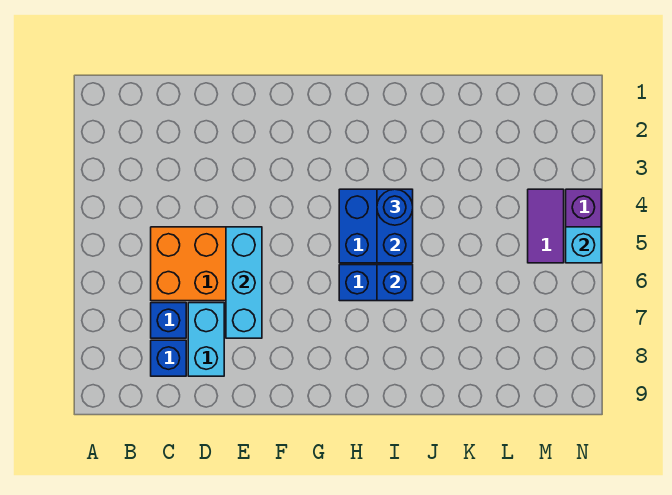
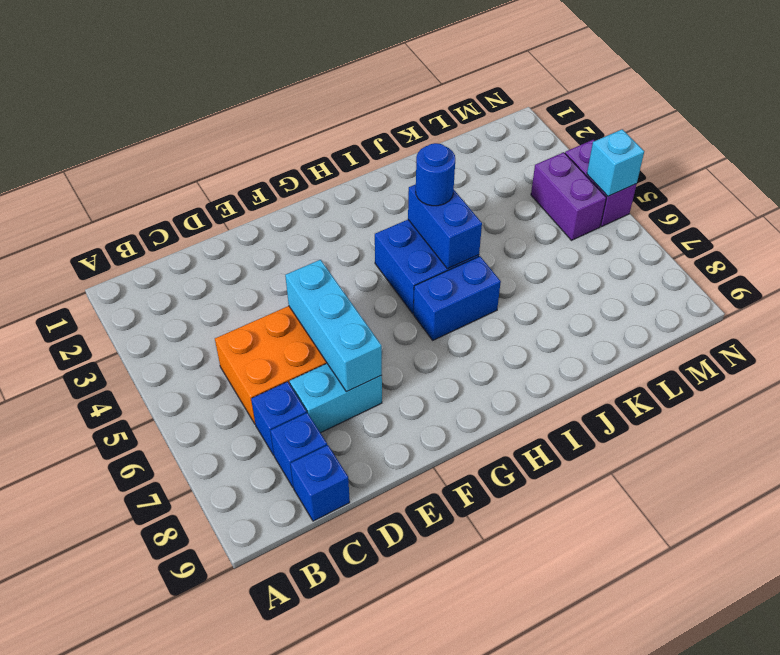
cyan 1x2 brick [188,303,224,376] -> cyan 1x2 brick turned to [290,364,382,433]
blue 1x1 brick [377,265,413,301] -> blue 1x1 brick moved to [290,445,350,521]
purple 1x2 tile [528,189,564,263] -> purple 1x2 brick [531,152,606,240]

